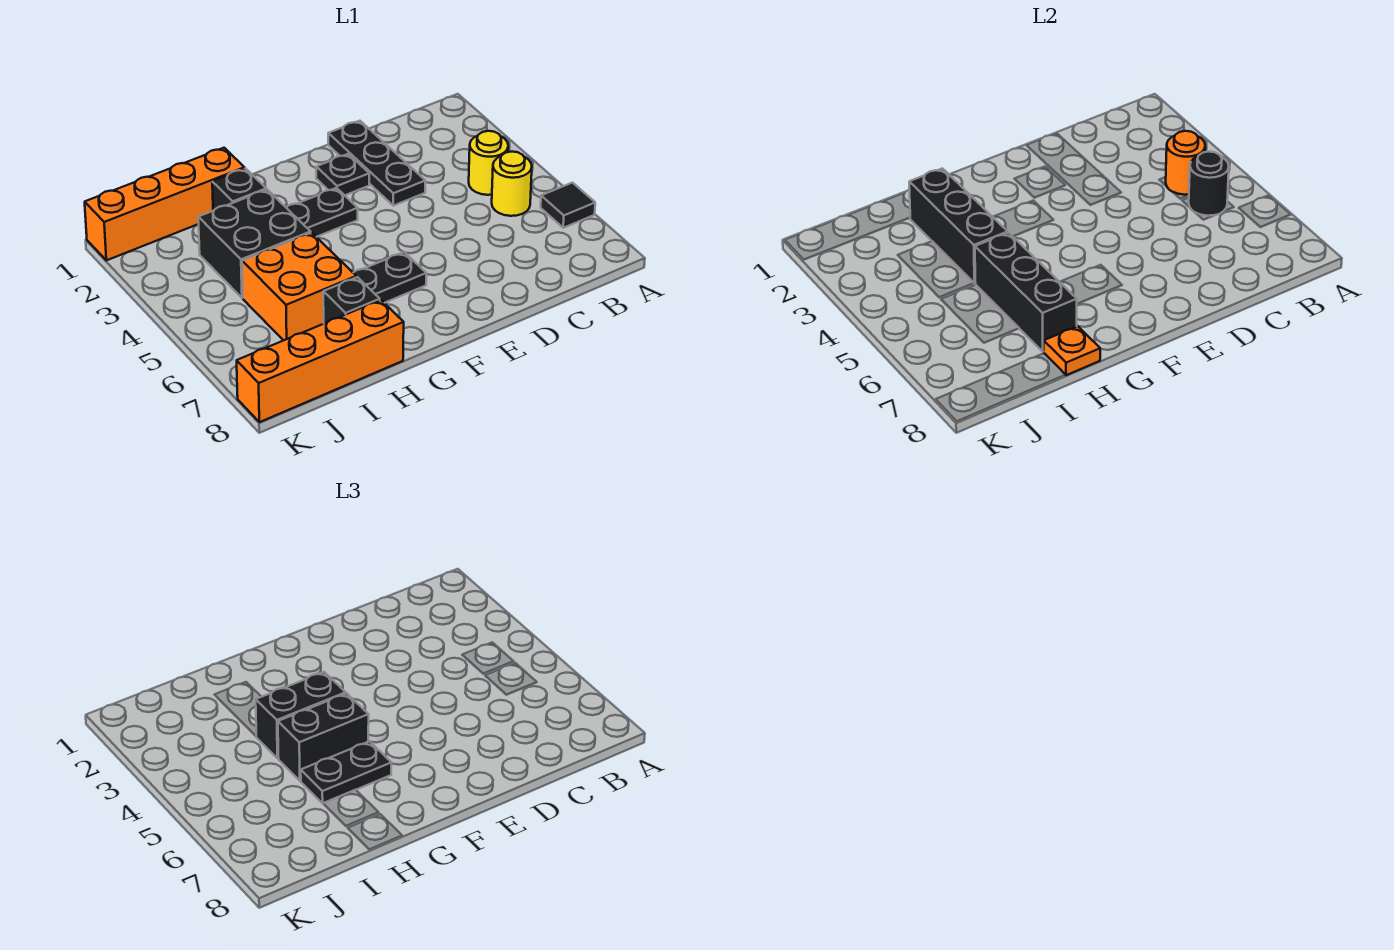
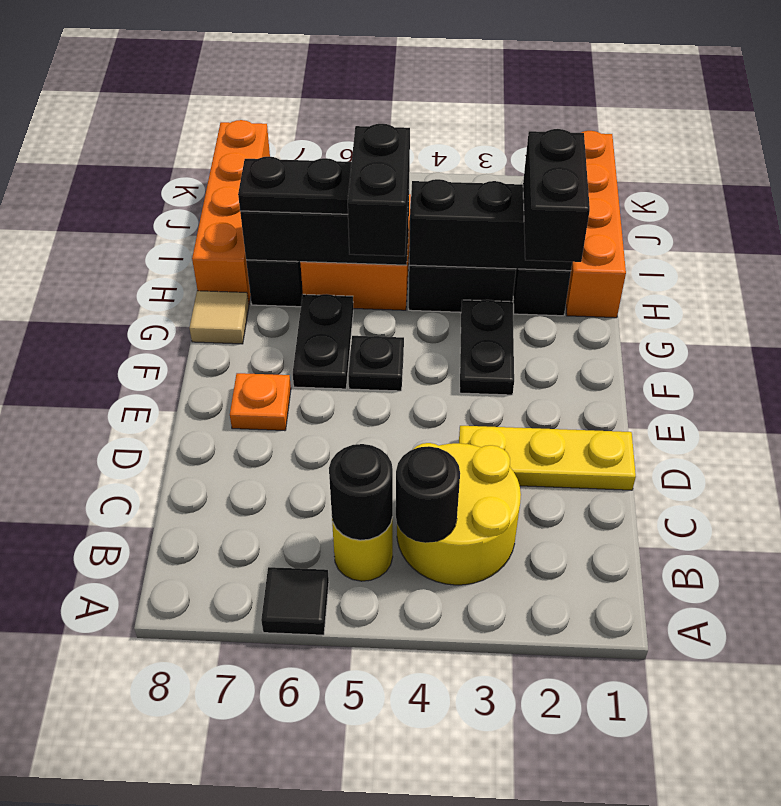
yellow 1x1 round brick [469,131,508,195] -> yellow 2x2 round brick [397,443,521,585]
orange 1x1 round brick [1166,131,1205,195] -> black 1x1 round brick [396,446,460,543]
black 1x3 plate [328,121,425,206] -> yellow 1x3 plate [459,426,636,490]
black 1x1 plate [316,154,369,195] -> black 1x1 plate moved to [348,336,404,391]
black 1x2 brick [256,672,346,759] -> black 1x2 brick moved to [523,129,590,262]
black 1x2 plate [301,741,392,803] -> black 1x2 plate turned to [238,157,352,214]
none -> tan 1x1 tile [190,291,249,344]
orange 1x1 plate [1044,326,1100,375] -> orange 1x1 plate moved to [230,373,291,431]

